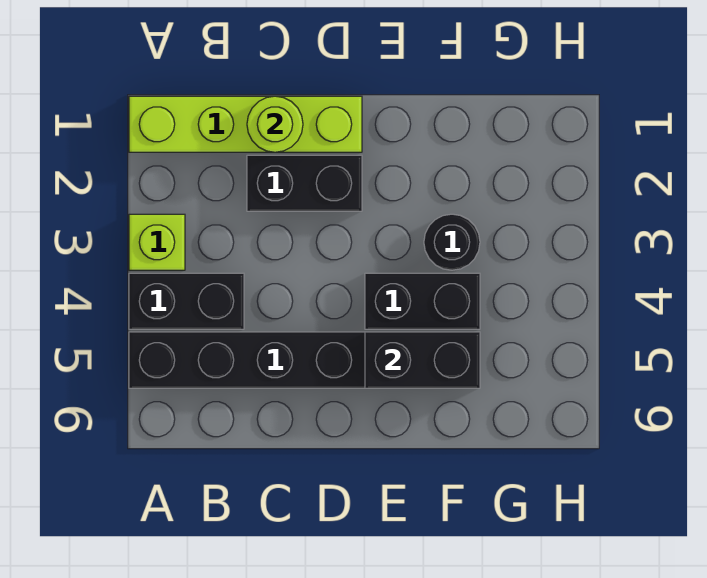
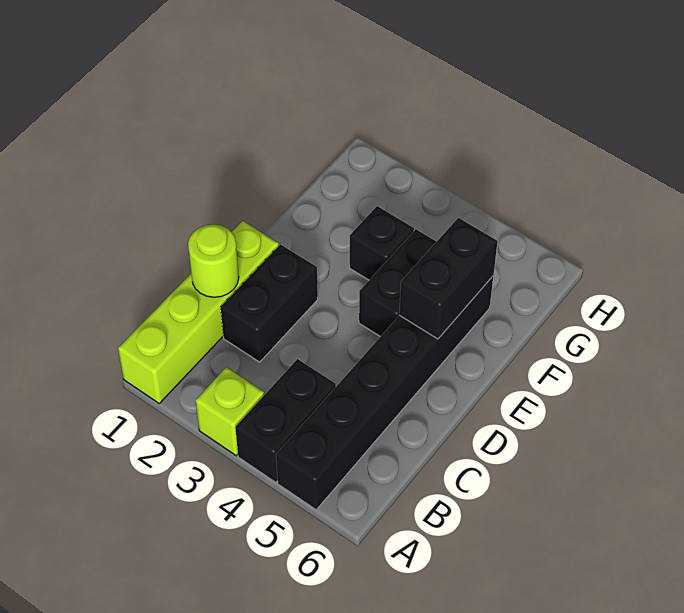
black 1x1 round brick [424,214,480,270] -> black 1x1 brick [350,206,414,280]

